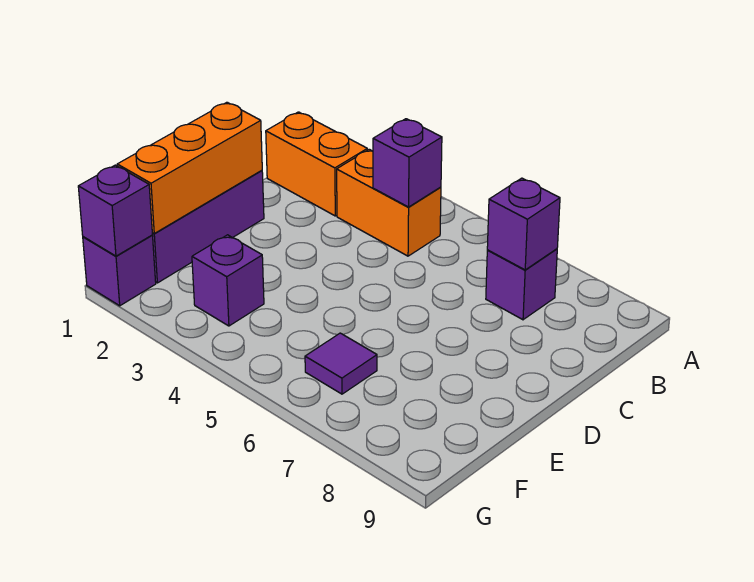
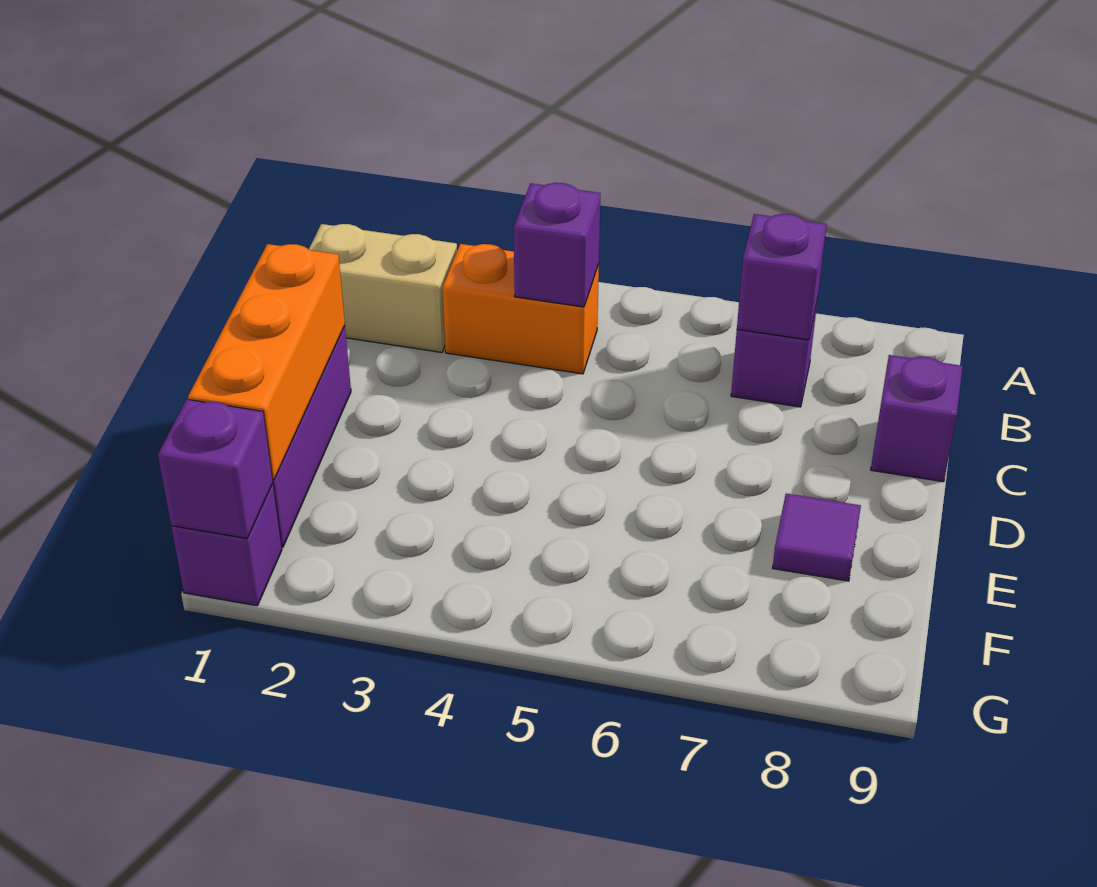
orange 1x2 brick [266,112,367,216] -> tan 1x2 brick [309,224,457,352]
purple 1x1 brick [192,235,264,326] -> purple 1x1 brick moved to [871,355,963,482]
purple 1x1 tile [305,333,377,394] -> purple 1x1 tile moved to [773,494,861,581]

